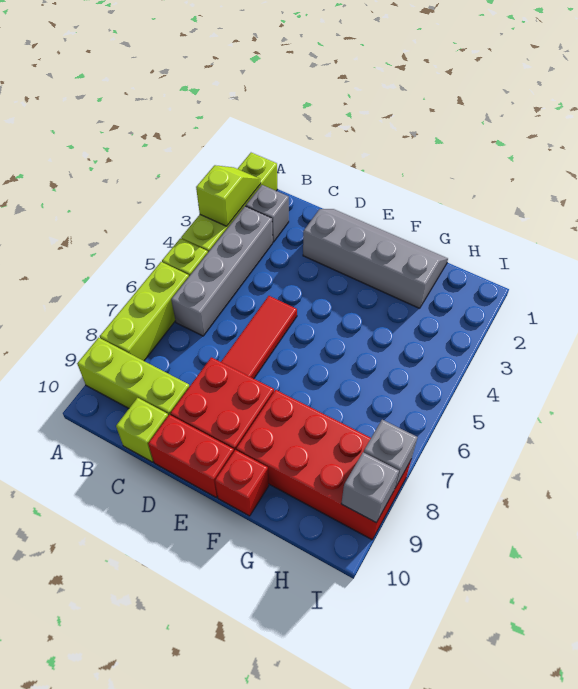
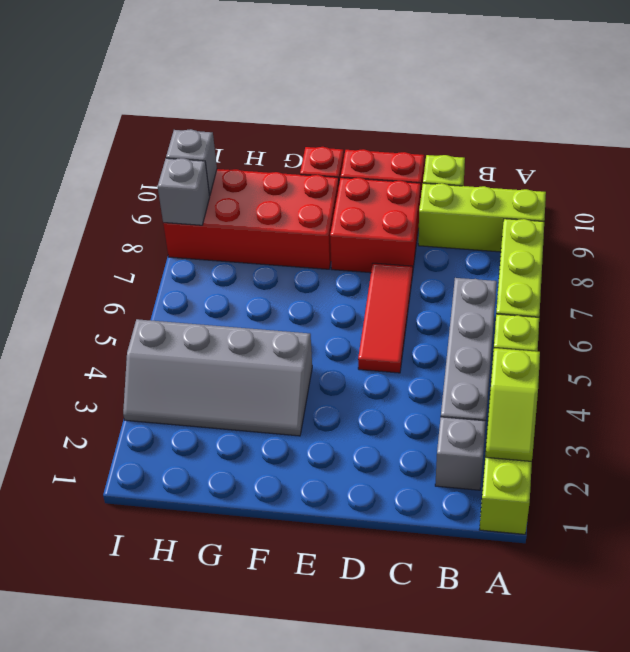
grey 2x4 slope [303,209,448,308] -> grey 2x4 slope moved to [123,319,312,436]

